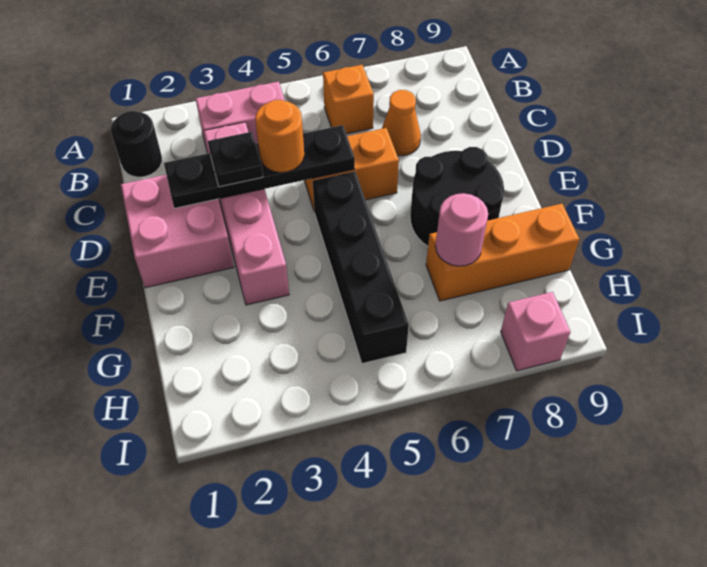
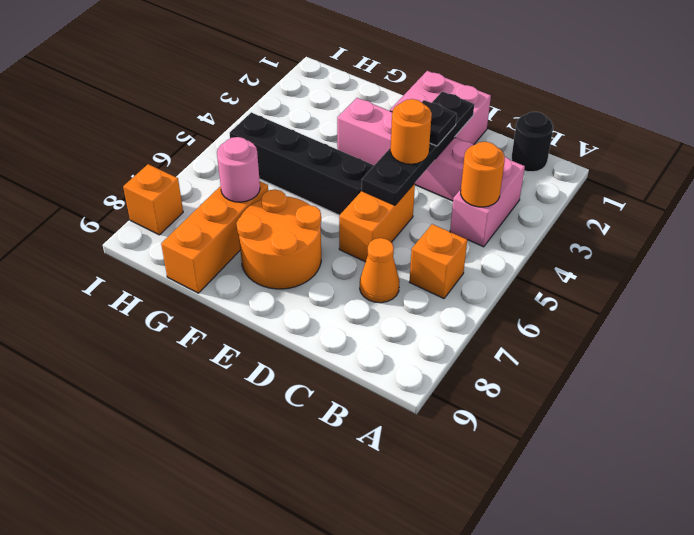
none -> orange 1x1 round brick [461,142,505,207]
black 2x2 round brick [410,147,504,246] -> orange 2x2 round brick [236,189,321,289]
pink 1x1 brick [501,292,571,371] -> orange 1x1 brick [123,164,183,235]

